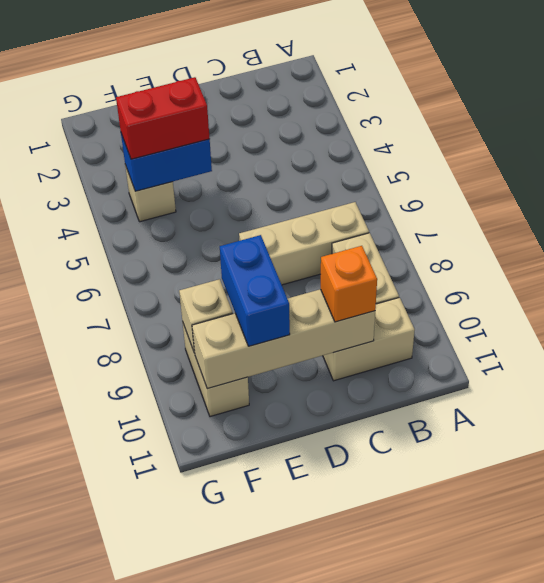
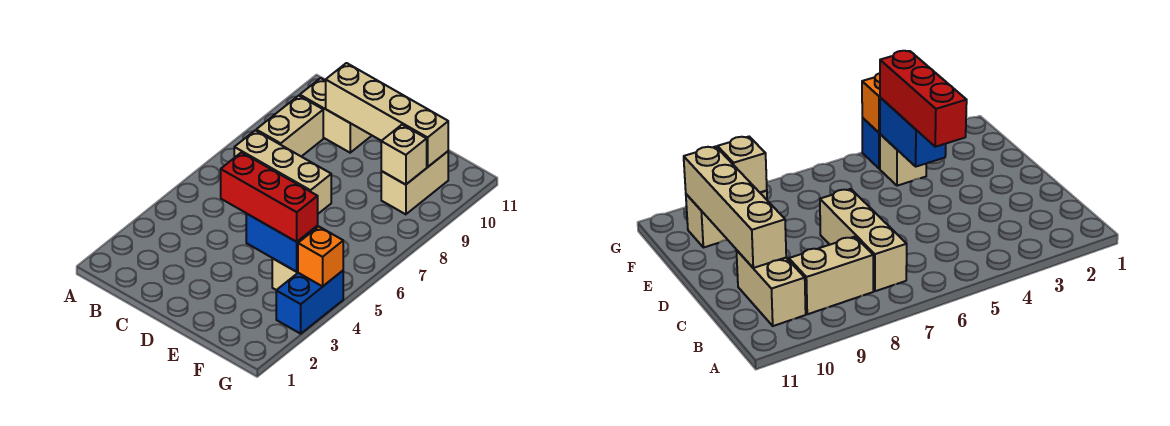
orange 1x1 brick [321,246,377,322] -> orange 1x1 brick moved to [298,227,343,286]
red 1x2 brick [116,77,210,159] -> red 1x3 brick [221,152,318,242]
blue 1x2 brick [220,235,290,346] -> blue 1x2 brick moved to [276,271,343,334]

